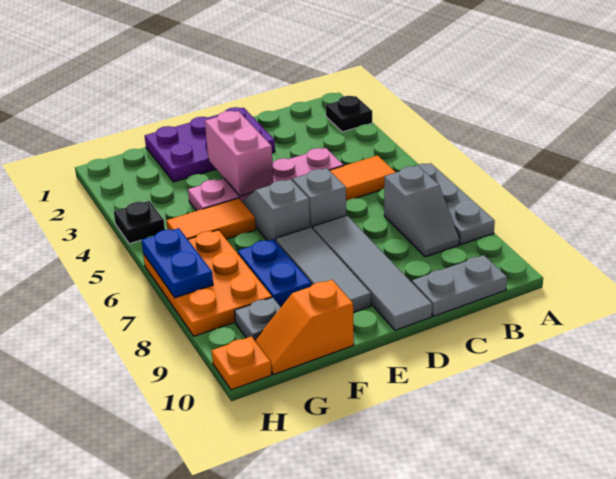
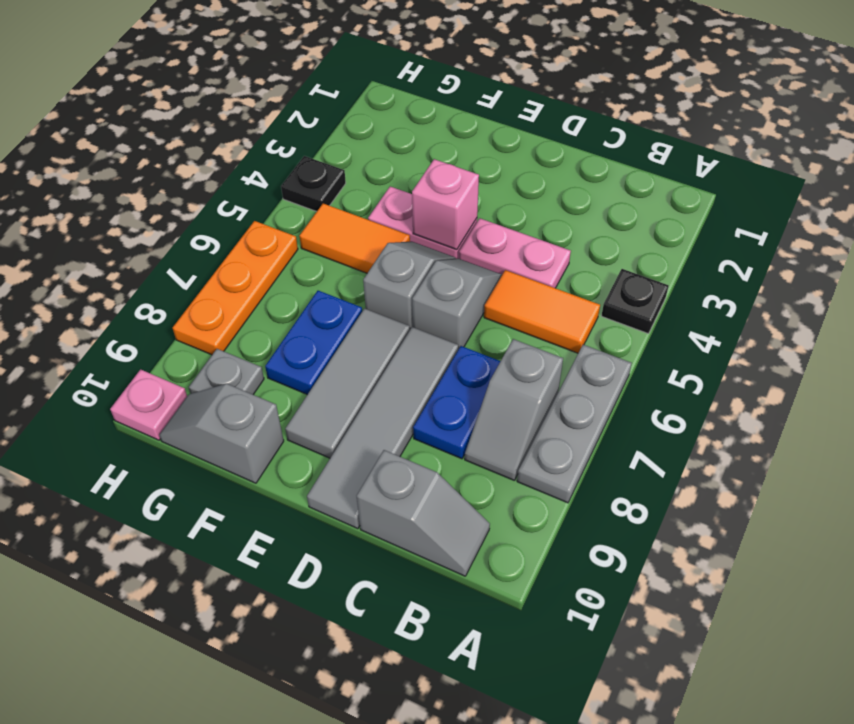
black 1x1 plate [326,96,372,132] -> black 1x1 plate moved to [601,269,669,334]
grey 1x2 plate [412,255,507,316] -> grey 1x2 slope [357,450,490,576]
purple 2x3 plate [145,107,275,182] -> none
pink 1x2 brick [205,111,274,196] -> pink 1x1 brick [412,159,479,250]
orange 1x2 slope [255,280,354,374] -> grey 1x2 slope [159,384,284,483]
orange 2x3 plate [143,230,272,336] -> orange 1x3 plate [173,221,298,355]
blue 1x2 plate [142,228,213,298] -> blue 1x2 plate moved to [413,346,500,459]
orange 1x1 plate [212,336,272,390] -> pink 1x1 plate [110,370,187,440]

